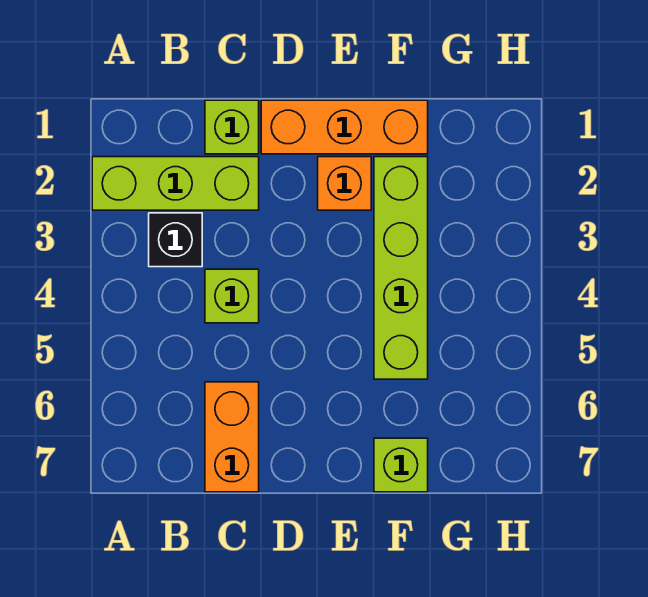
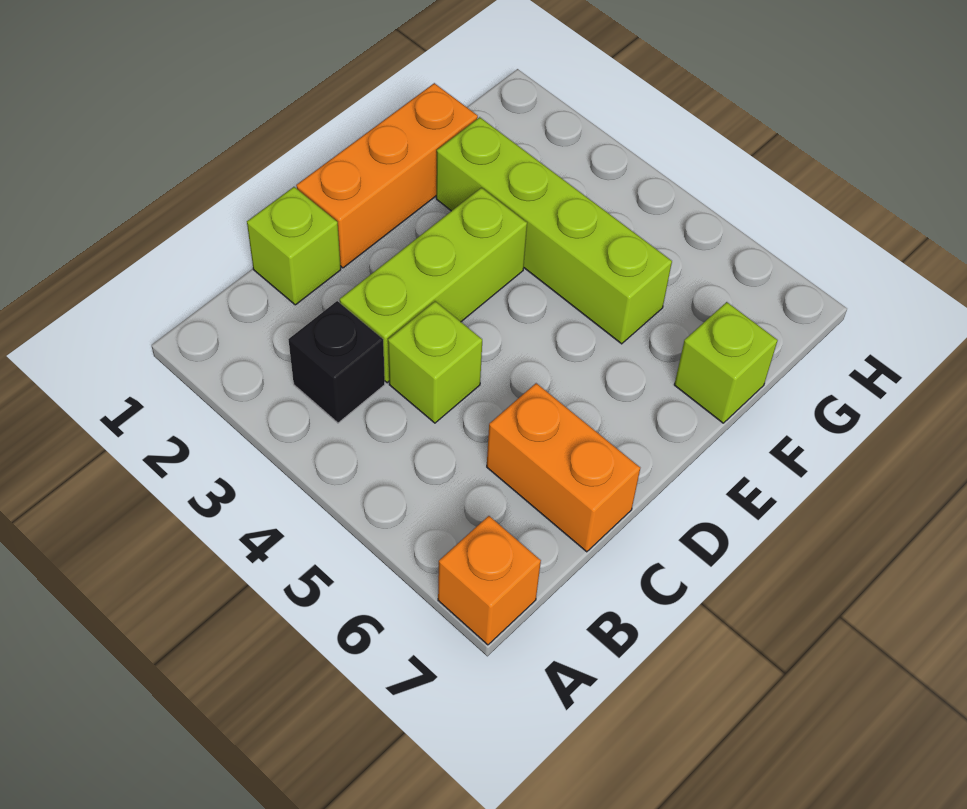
lime 1x3 brick [92,157,259,210] -> lime 1x3 brick moved to [340,188,527,383]
orange 1x1 brick [318,157,371,210] -> orange 1x1 brick moved to [438,516,541,645]

